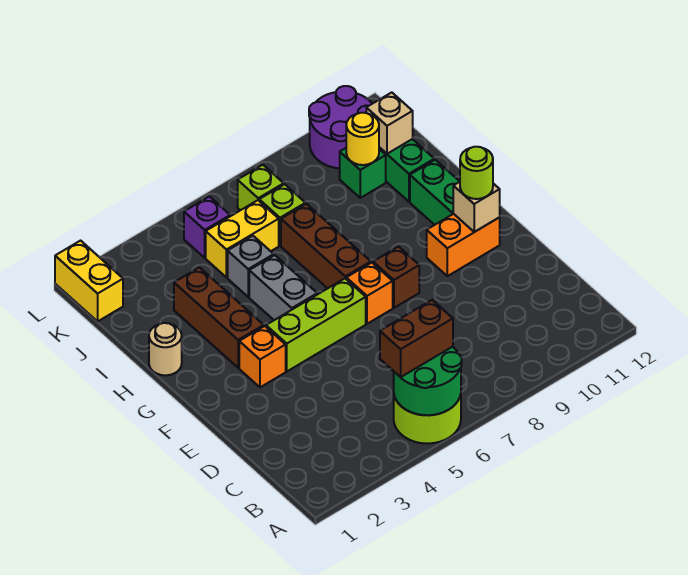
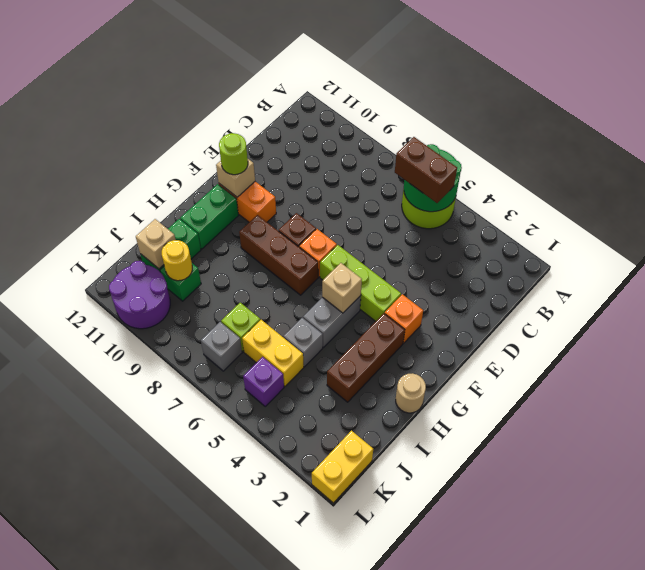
none -> tan 1x1 brick [322,263,362,313]
brown 1x3 brick [281,204,371,289] -> brown 1x3 brick turned to [239,215,318,295]
lime 1x1 brick [238,165,284,210] -> grey 1x1 brick [201,322,242,371]

